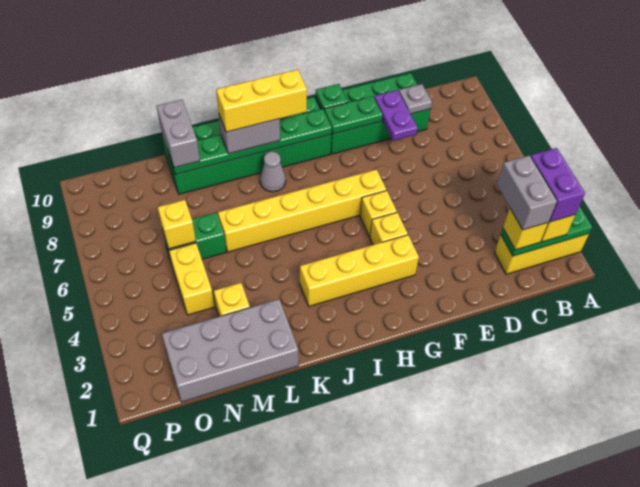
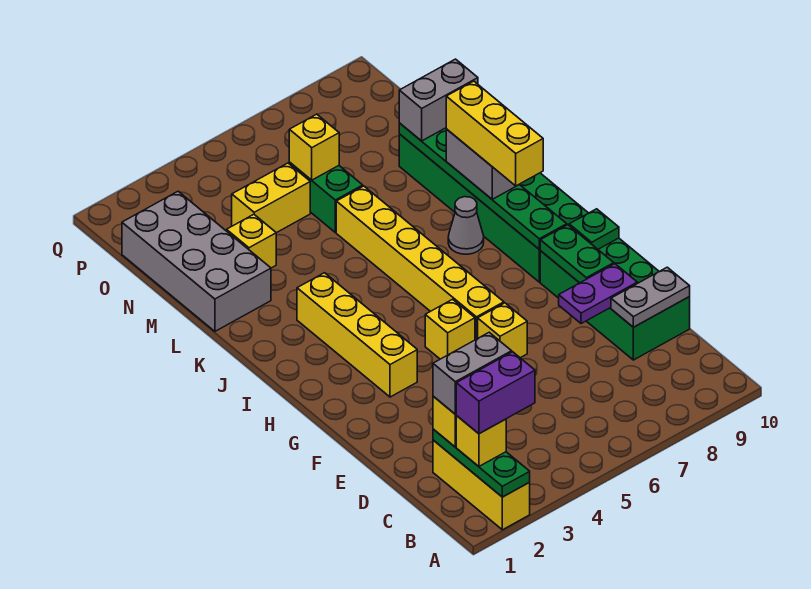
grey 1x1 plate [399,84,432,114] -> grey 1x2 plate [611,267,690,327]
yellow 1x1 brick [370,213,408,245] -> yellow 1x1 brick moved to [478,303,527,358]

